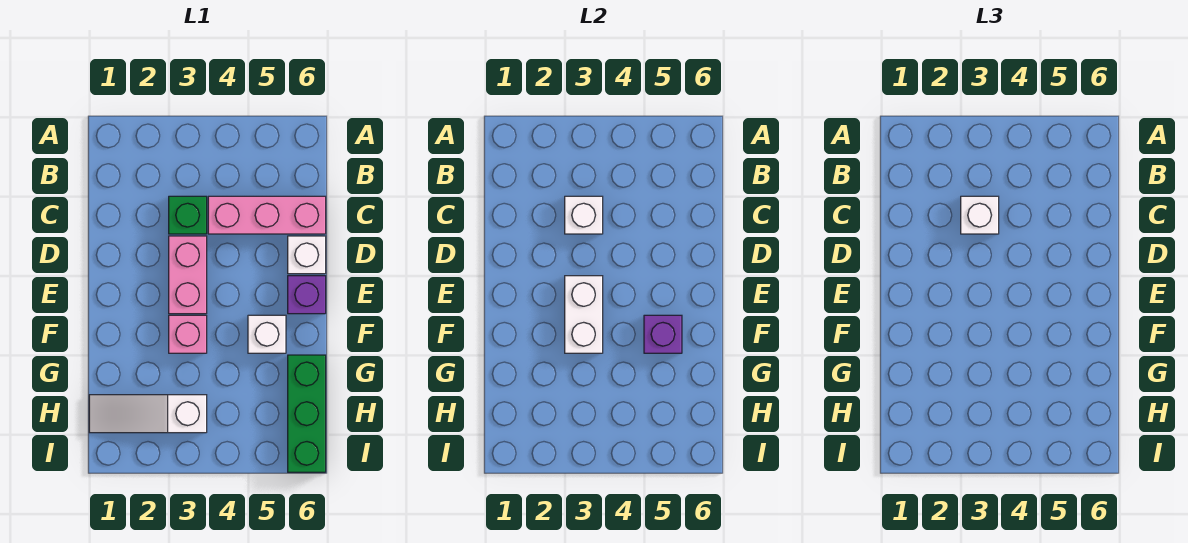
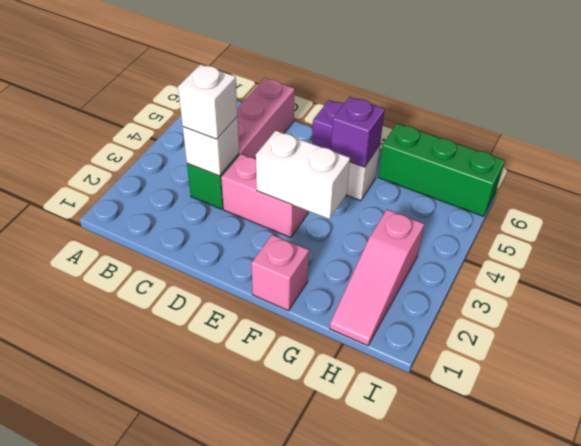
white 1x1 brick [288,236,326,274] -> none
pink 1x1 brick [169,315,207,353] -> pink 1x1 brick moved to [251,235,309,311]
white 1x3 slope [89,395,207,433] -> pink 1x3 slope [330,210,424,346]

